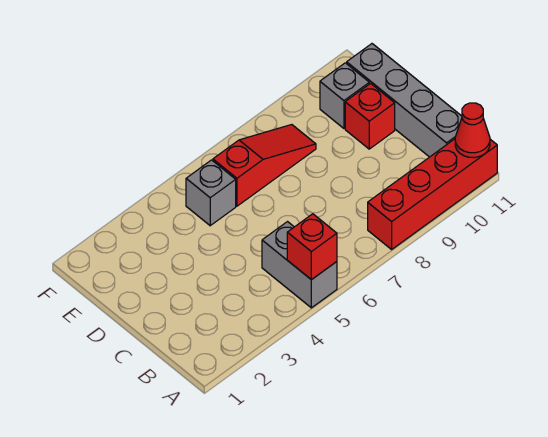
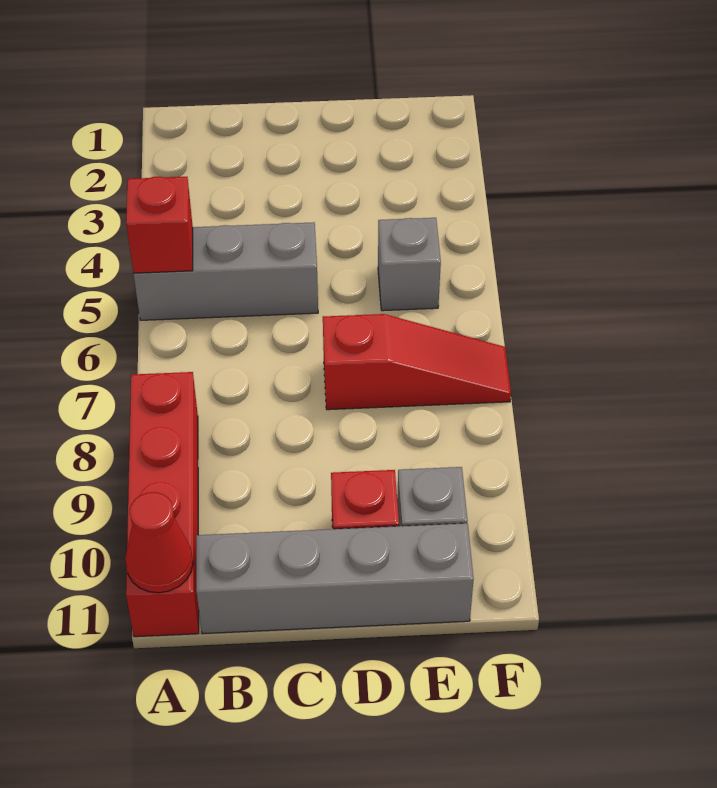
grey 1x2 brick [262,222,337,308] -> grey 1x3 brick [134,222,318,320]
red 1x3 slope [213,125,316,206] -> red 1x3 slope turned to [323,314,511,410]

